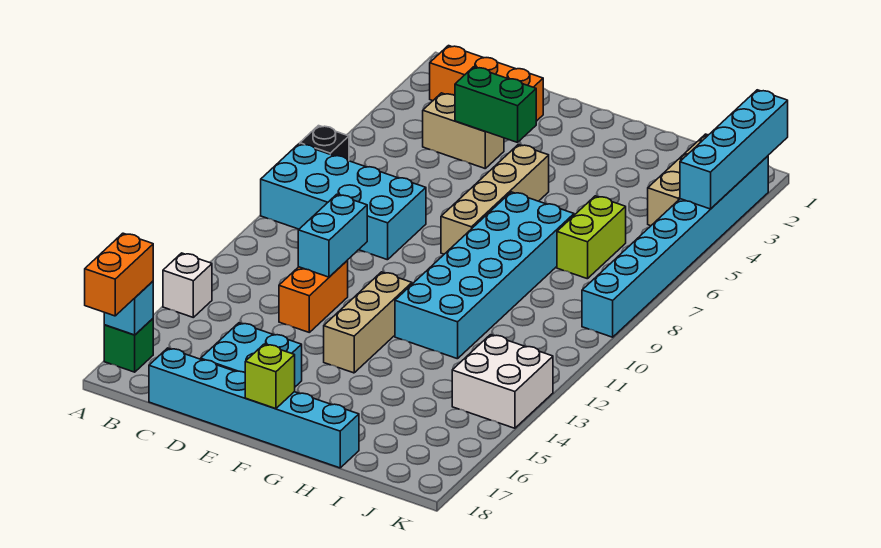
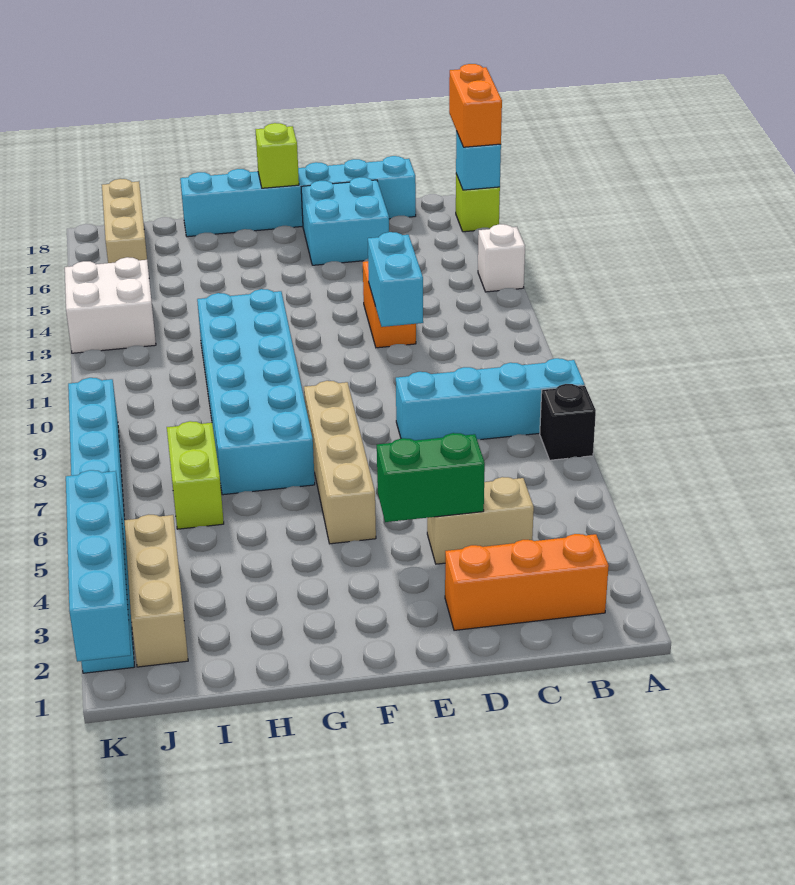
cyan 2x4 brick [261,144,426,260] -> cyan 1x4 brick [396,358,585,441]
green 1x1 brick [104,319,153,372] -> lime 1x1 brick [456,174,500,232]
tan 1x3 brick [324,272,412,373] -> tan 1x3 brick moved to [102,179,147,263]

